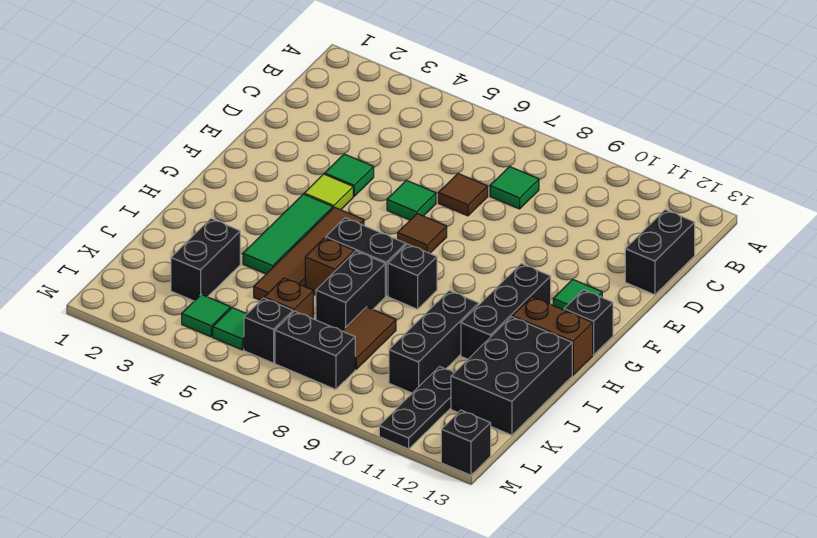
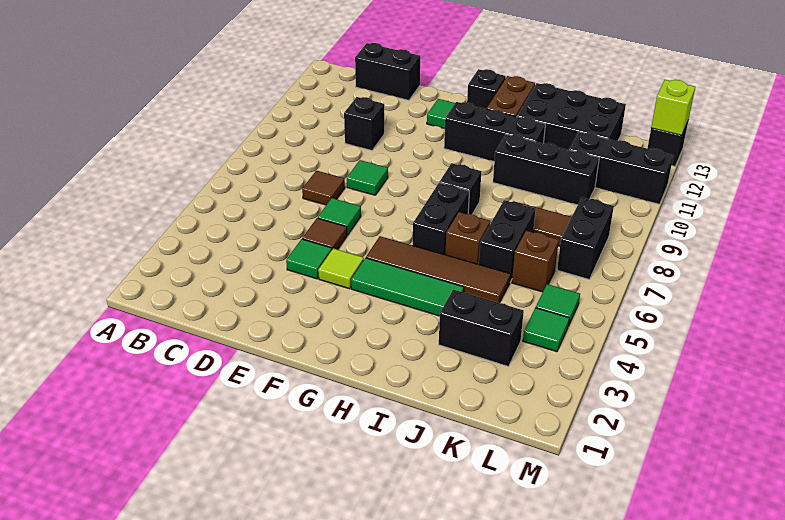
green 1x1 tile [490,166,539,209] -> green 1x1 tile moved to [347,160,388,195]
brown 1x1 tile [398,214,447,253] -> brown 1x1 tile moved to [302,218,347,250]
black 1x2 brick [316,251,385,331] -> black 1x2 brick turned to [479,200,536,282]
black 1x3 plate [379,367,454,449] -> black 1x3 brick [569,132,673,204]
black 1x1 brick [244,298,293,363] -> black 1x1 brick moved to [344,97,384,150]
none -> lime 1x1 brick [651,80,695,135]

